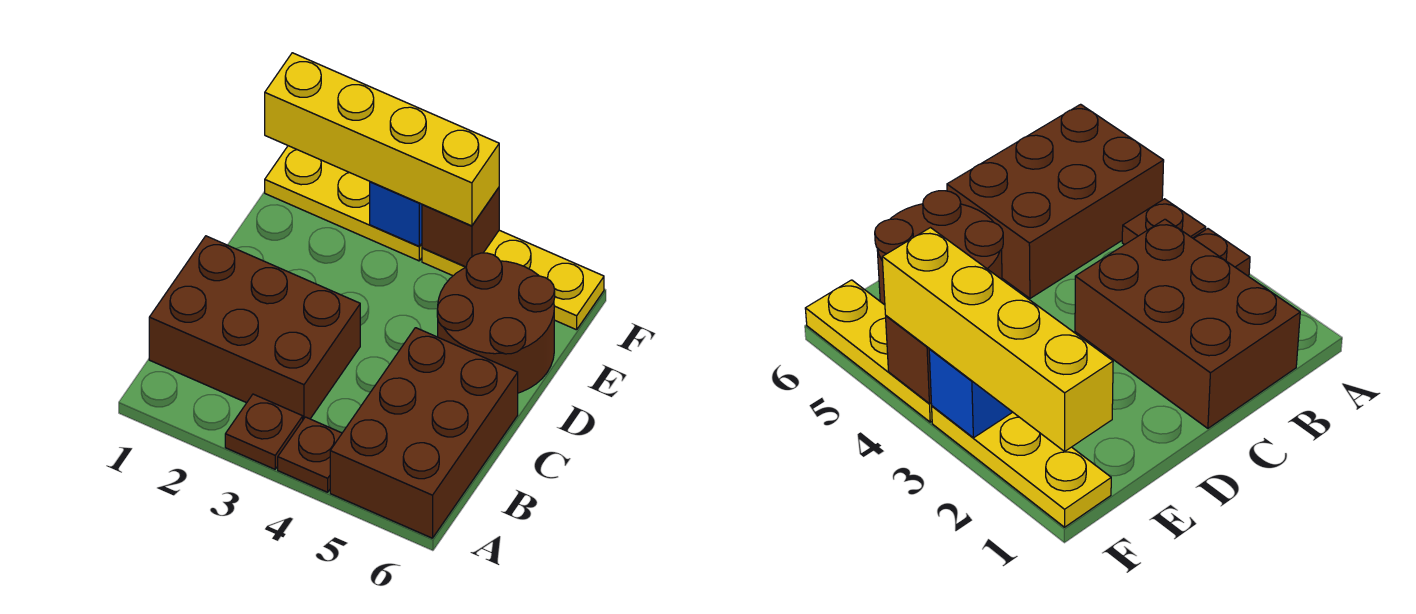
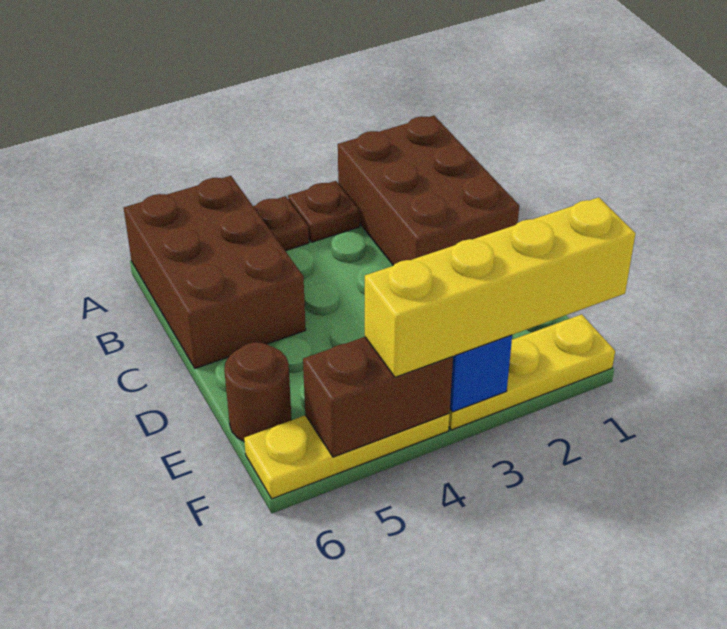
brown 2x3 brick [149,236,360,419] -> brown 2x3 brick turned to [338,116,519,265]
brown 2x2 round brick [437,253,555,393] -> brown 1x1 round brick [224,342,291,441]
brown 1x1 brick [422,188,499,267] -> brown 1x2 brick [303,337,453,457]

